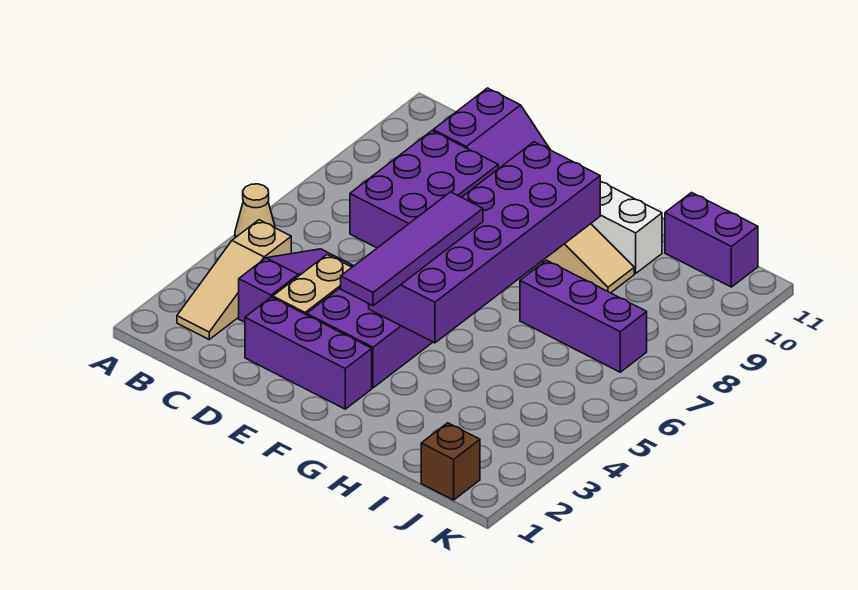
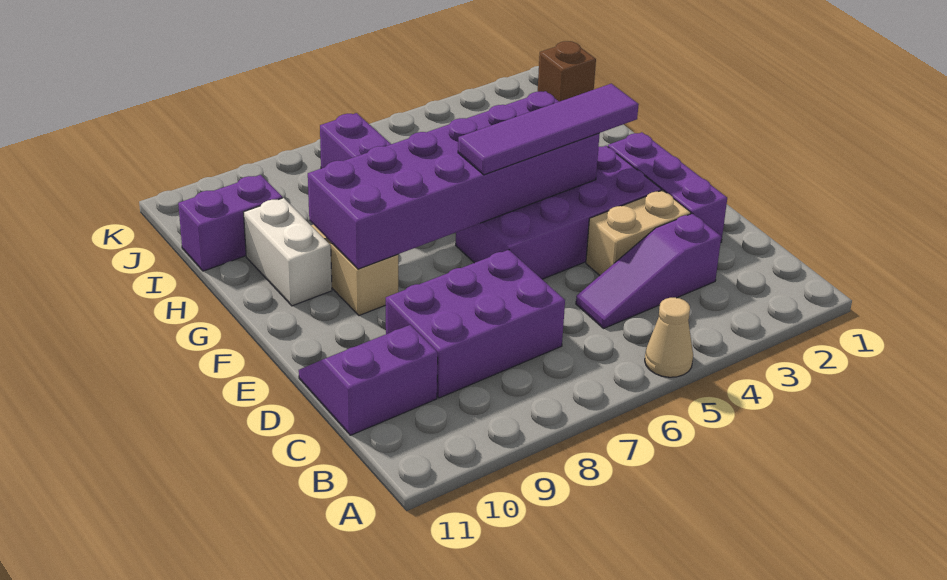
tan 1x3 slope [177,220,291,339] -> none
purple 1x2 brick [665,193,758,287] -> purple 1x2 brick turned to [178,175,282,271]

